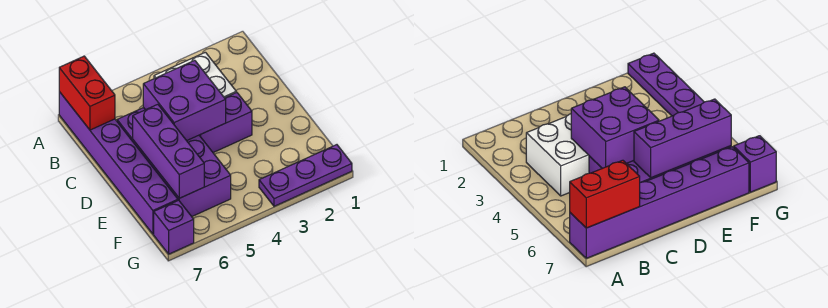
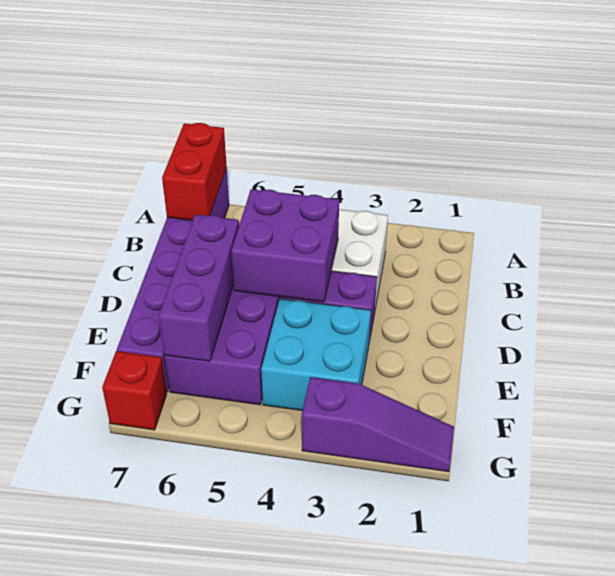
none -> cyan 2x2 brick [261,299,371,411]
purple 1x3 plate [259,145,352,206] -> purple 1x3 slope [302,377,454,472]
purple 1x1 brick [154,200,194,254] -> red 1x1 brick [102,351,167,430]

